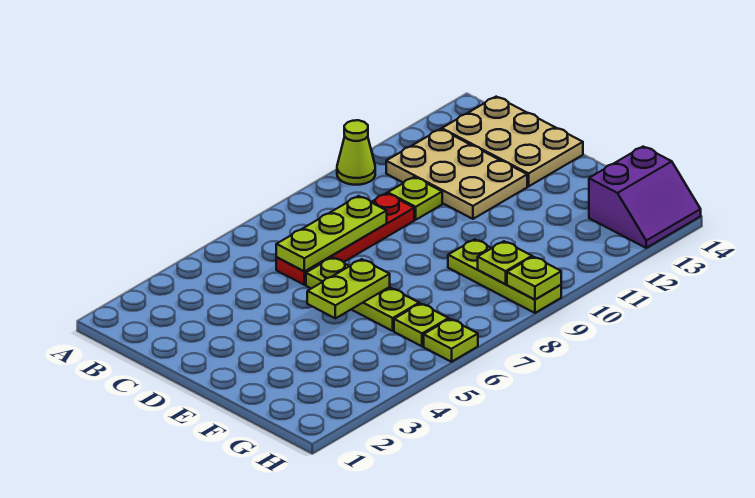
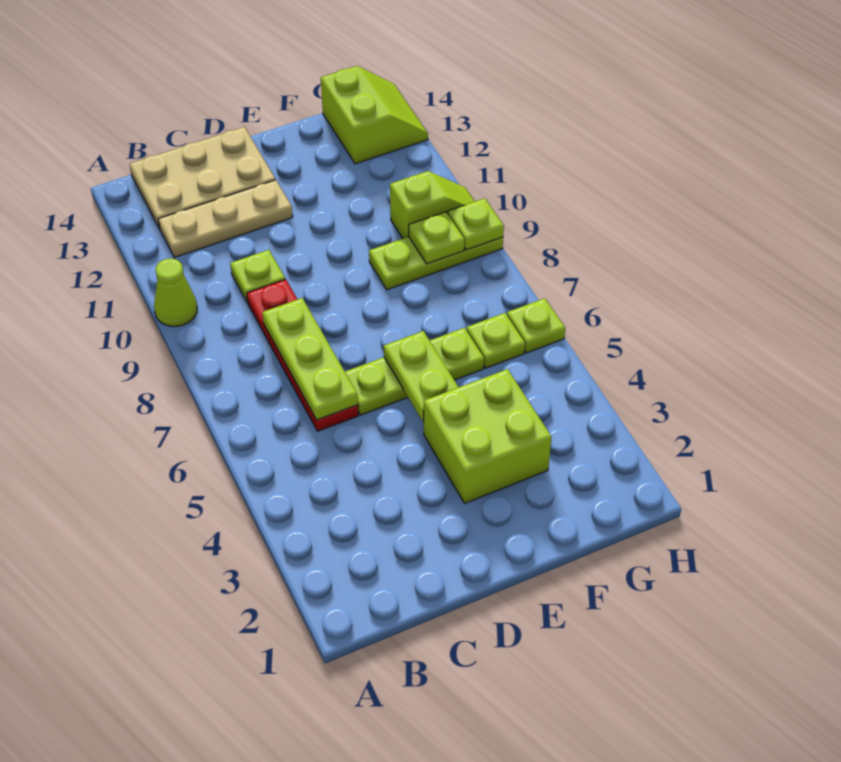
tan 2x3 plate [386,129,527,219] -> tan 1x3 plate [158,180,293,257]
none -> lime 2x2 brick [424,369,552,503]
none -> lime 1x2 slope [390,171,475,238]
purple 2x2 slope [589,147,701,248] -> lime 2x2 slope [321,66,428,164]

